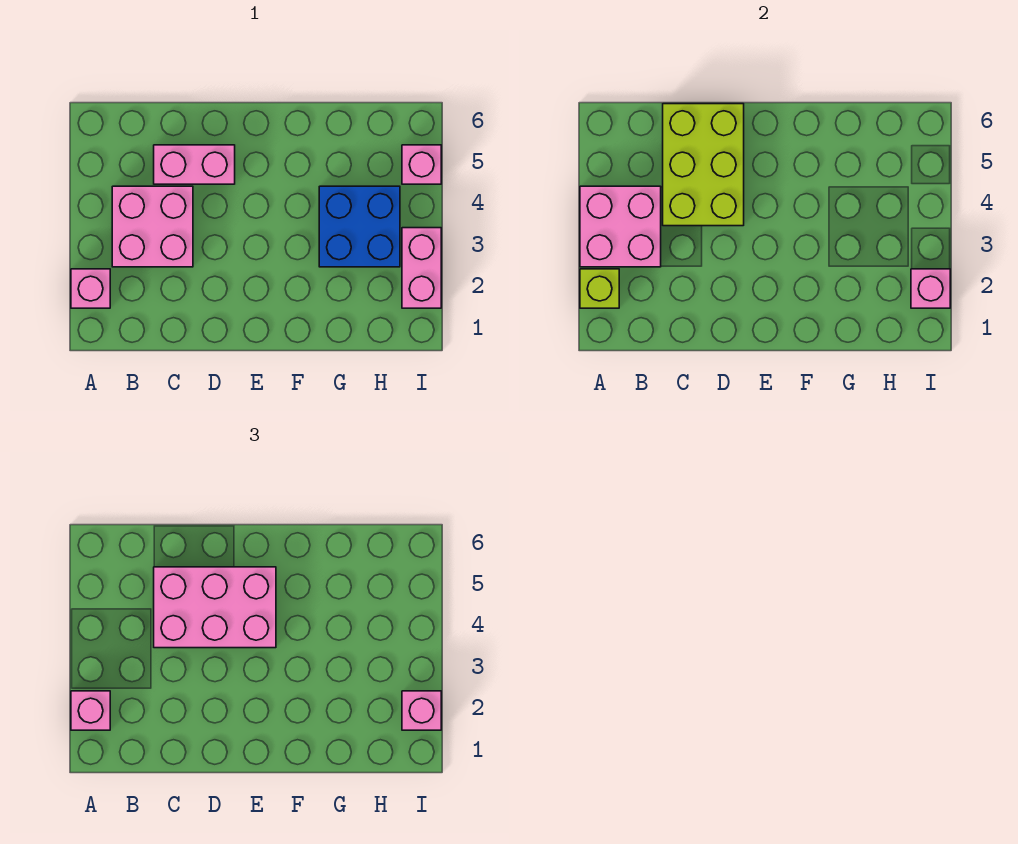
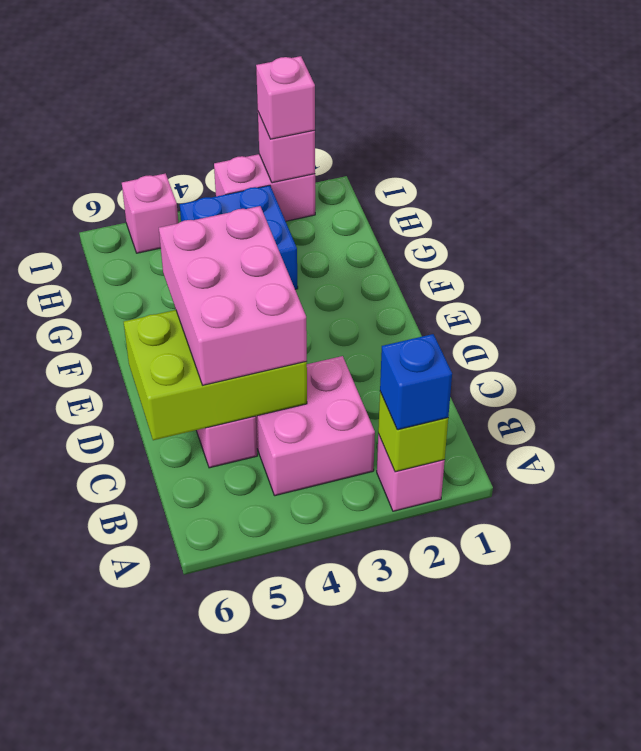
pink 1x1 brick [71,691,110,730] -> blue 1x1 brick [380,334,452,430]
pink 2x2 brick [580,186,661,267] -> none

